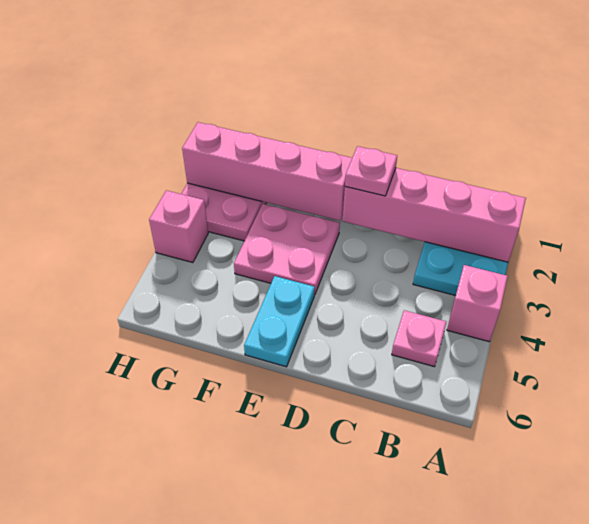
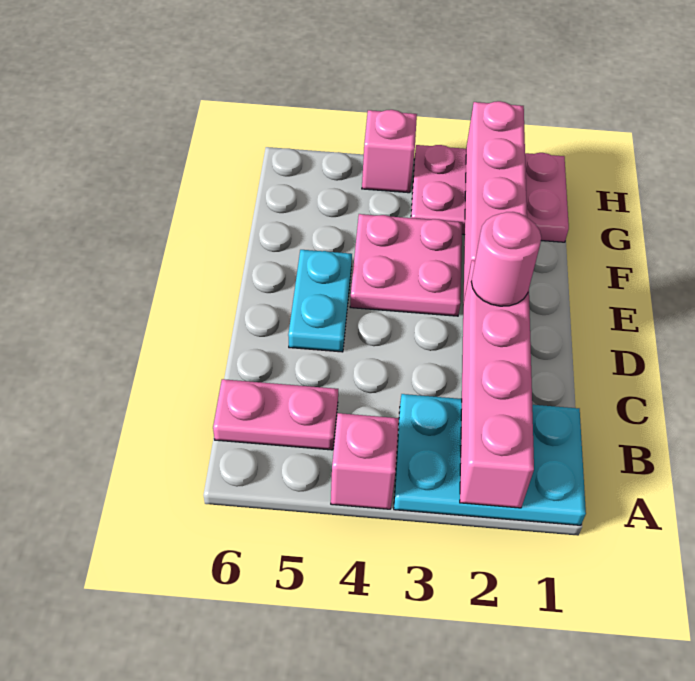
pink 1x1 plate [392,310,446,367] -> pink 1x2 plate [213,379,338,450]
pink 1x1 plate [345,146,397,196] -> pink 1x1 round brick [471,212,541,306]
cyan 1x2 plate [244,276,315,367] -> cyan 1x2 plate turned to [288,250,352,352]

